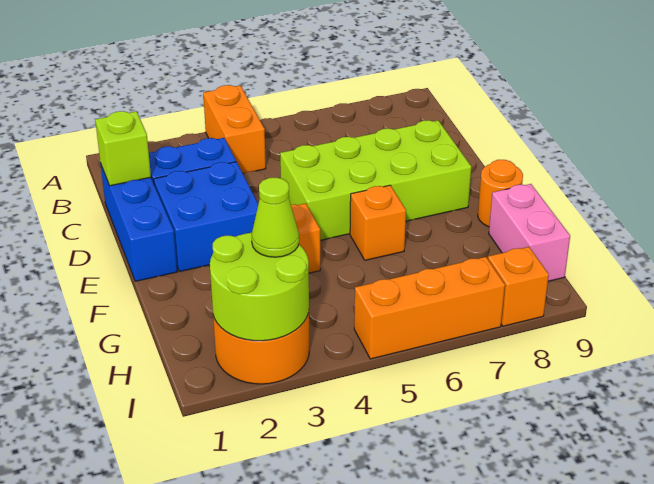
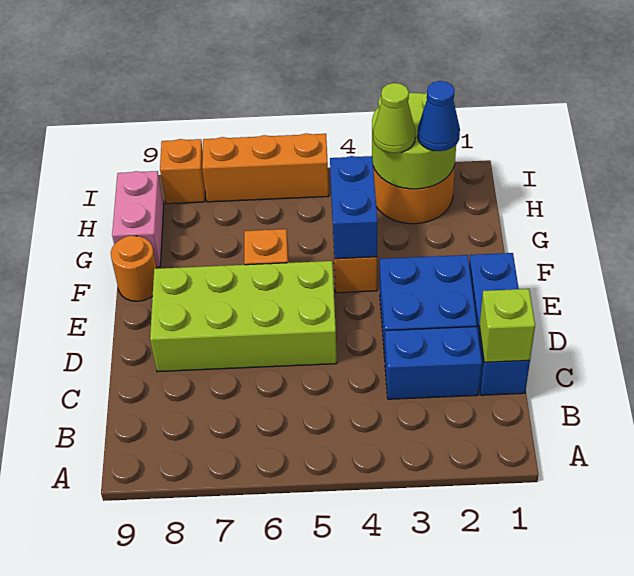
orange 1x2 brick [203,85,266,174] -> none
none -> blue 1x2 brick [330,156,377,259]
none -> blue 1x1 cone [417,81,460,151]

